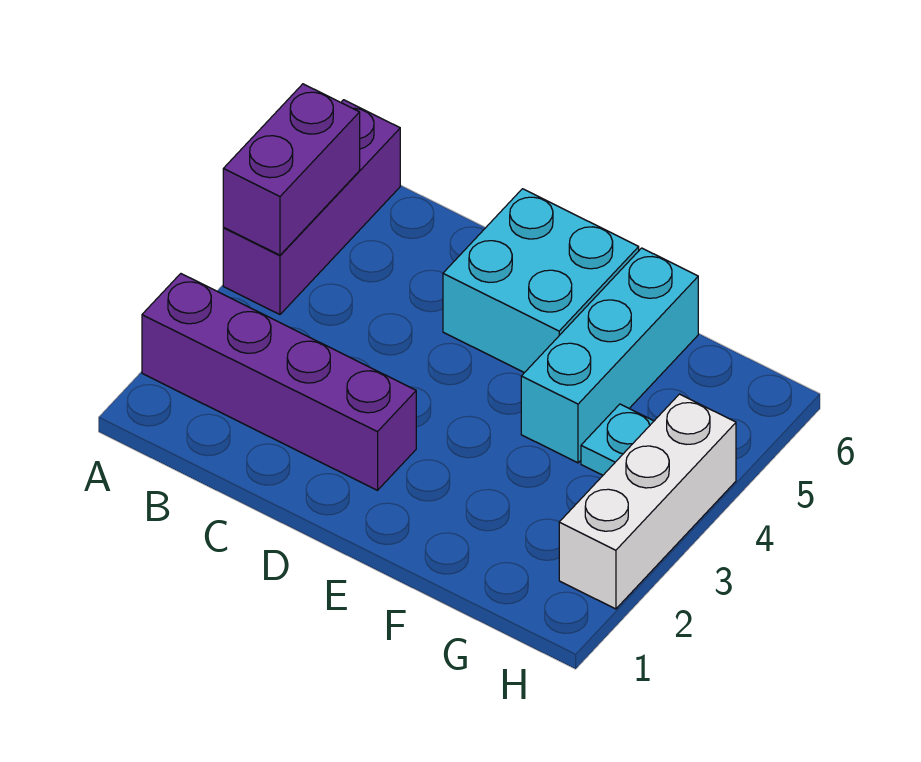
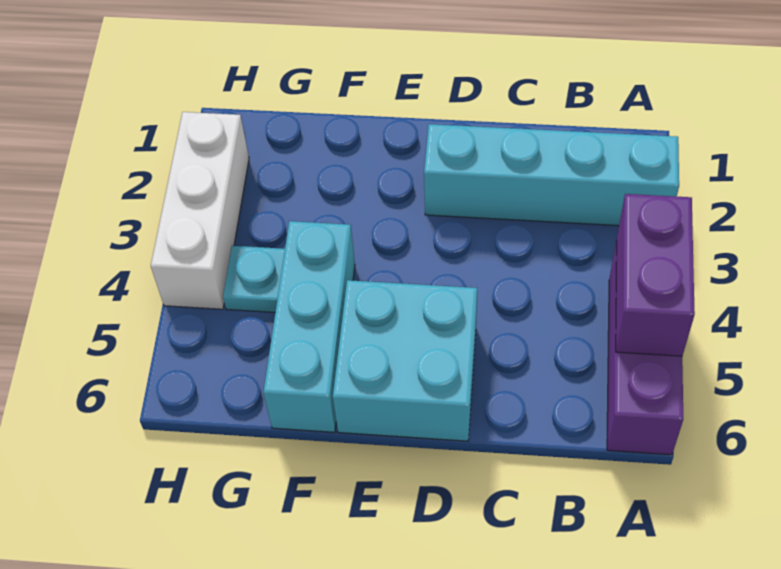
purple 1x4 brick [142,274,416,490] -> cyan 1x4 brick [424,124,679,226]

